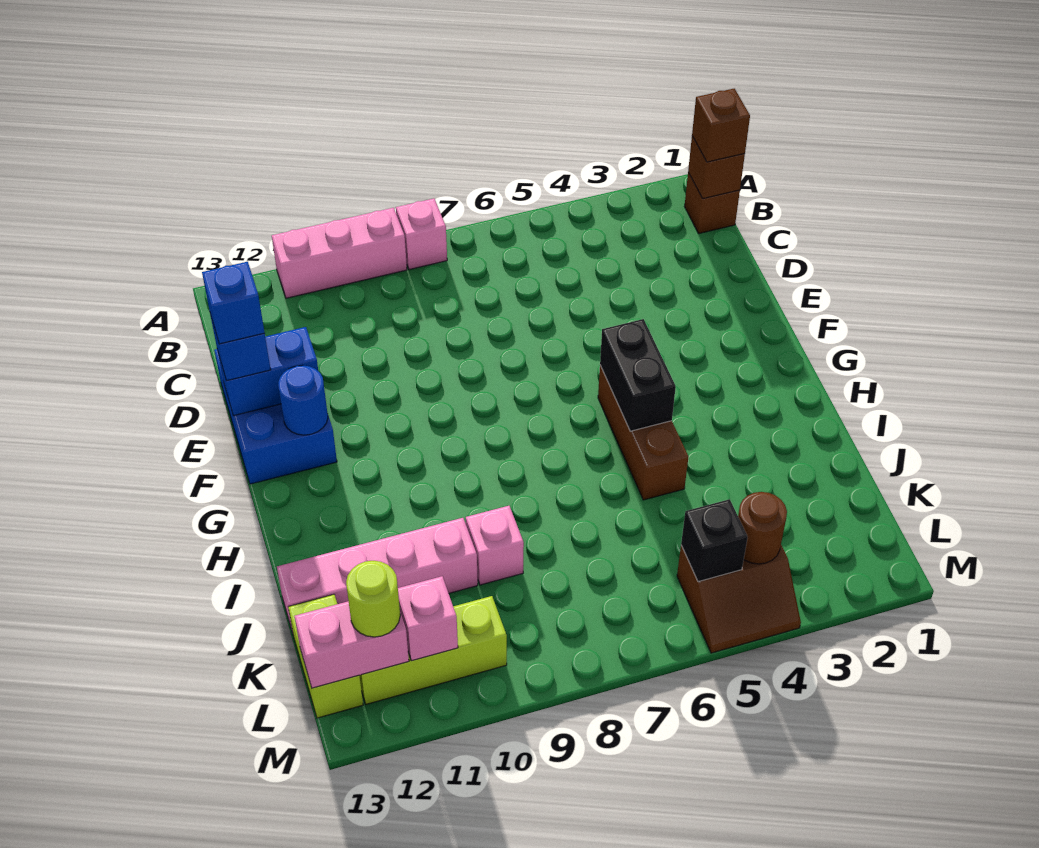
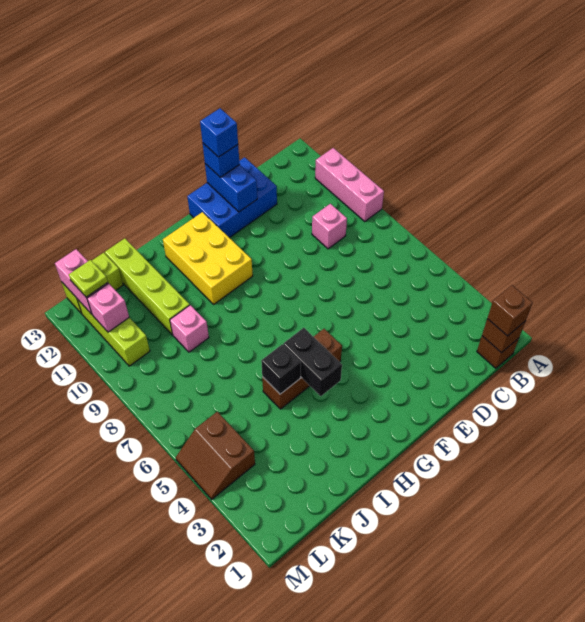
pink 1x1 brick [396,199,447,270] -> pink 1x1 brick moved to [312,204,347,249]
blue 1x1 round brick [278,365,328,435] -> none
black 1x2 brick [600,319,676,431] -> black 1x2 brick turned to [283,328,342,396]
none -> yellow 2x3 brick [163,212,253,304]
pink 1x4 brick [277,518,478,633] -> lime 1x4 brick [105,238,190,335]
brown 1x1 round brick [738,492,787,564] -> none
black 1x1 brick [681,499,748,582] -> black 1x1 brick moved to [261,344,301,394]
lime 1x1 round brick [346,561,400,637] -> lime 1x1 plate [69,260,108,297]

